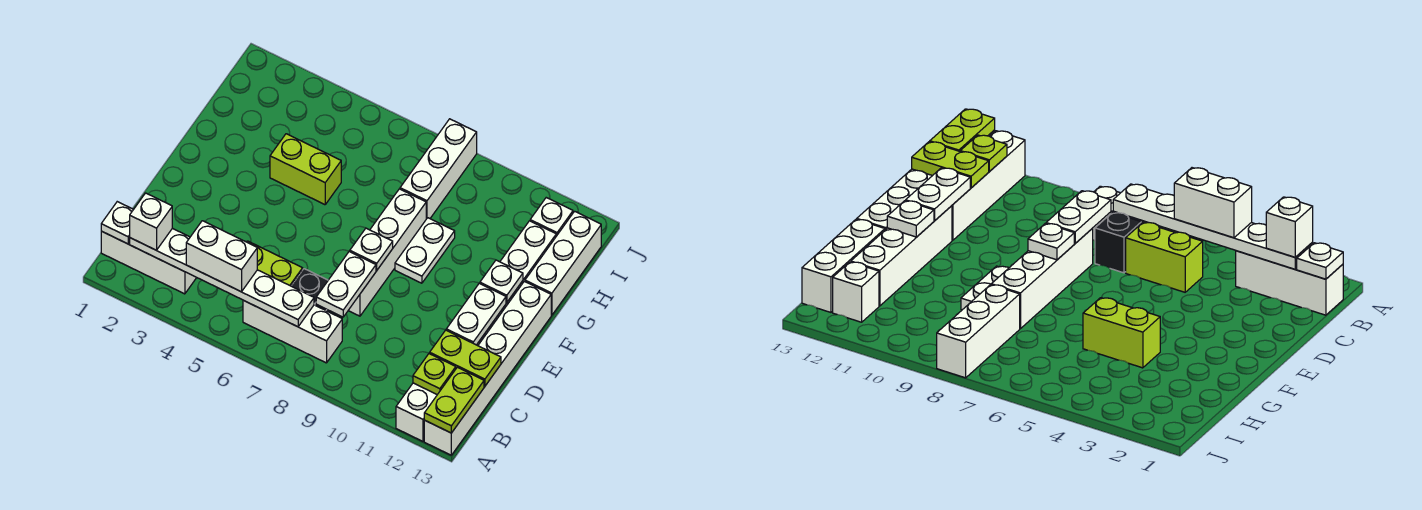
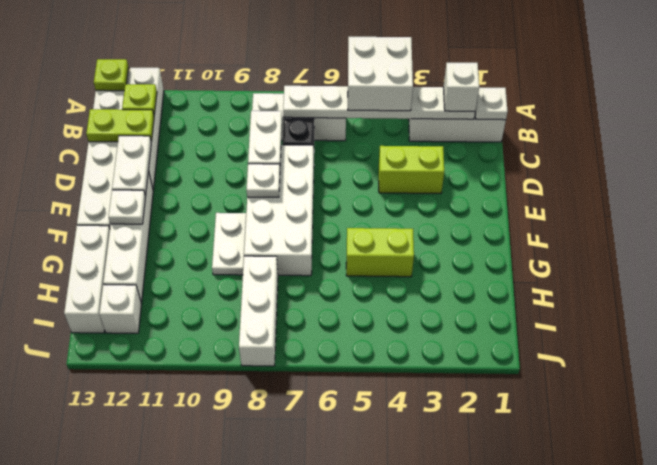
lime 1x2 plate [424,367,484,433] -> lime 1x1 plate [94,59,129,91]
white 1x2 brick [186,221,257,292] -> white 2x2 brick [348,37,413,111]
lime 1x2 brick [247,241,303,286] -> lime 1x2 brick moved to [379,146,444,193]
white 1x4 brick [348,189,426,316] -> white 2x4 brick [244,145,314,276]

